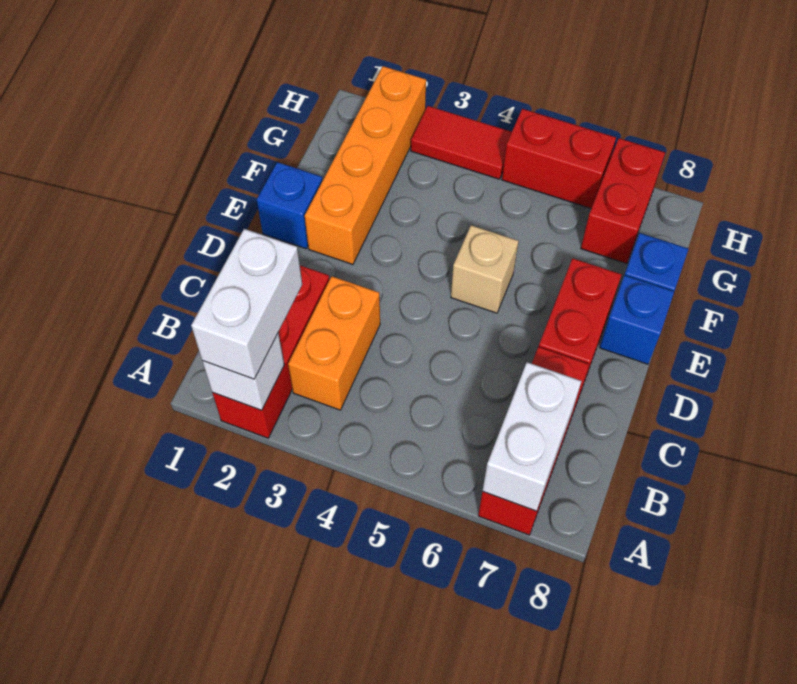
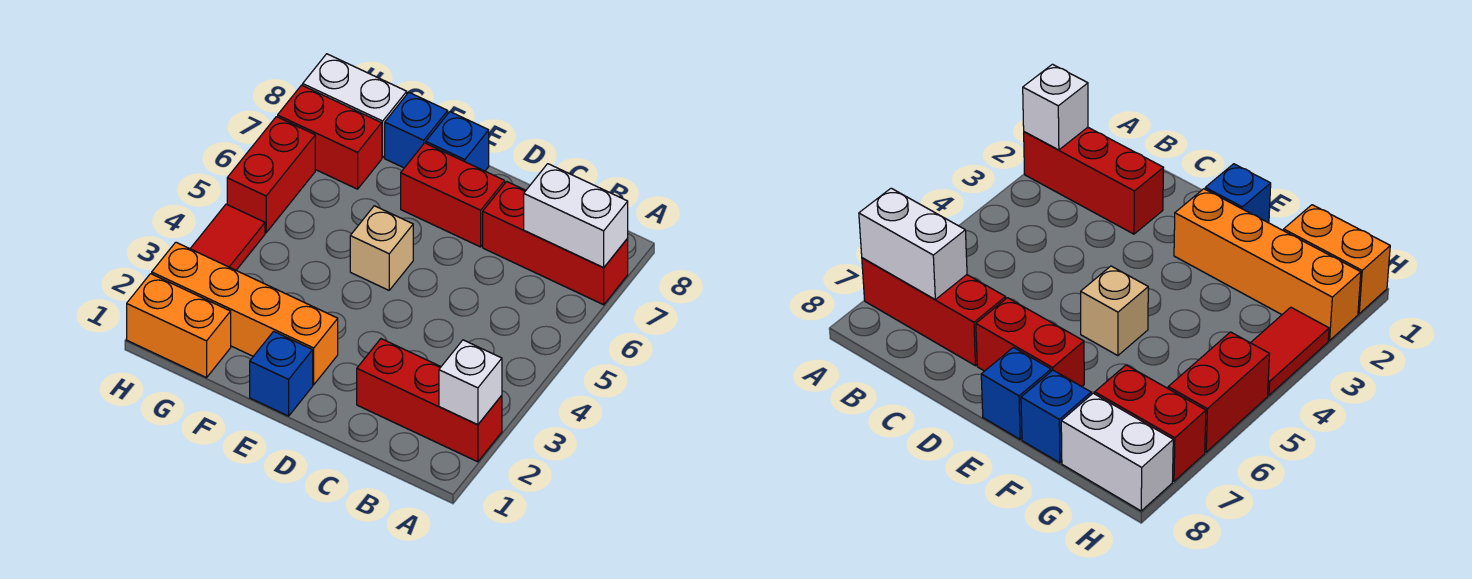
white 1x2 brick [191,229,302,379] -> white 1x2 brick moved to [303,54,407,158]
orange 1x2 brick [288,276,380,410] -> orange 1x2 brick moved to [127,274,231,378]

